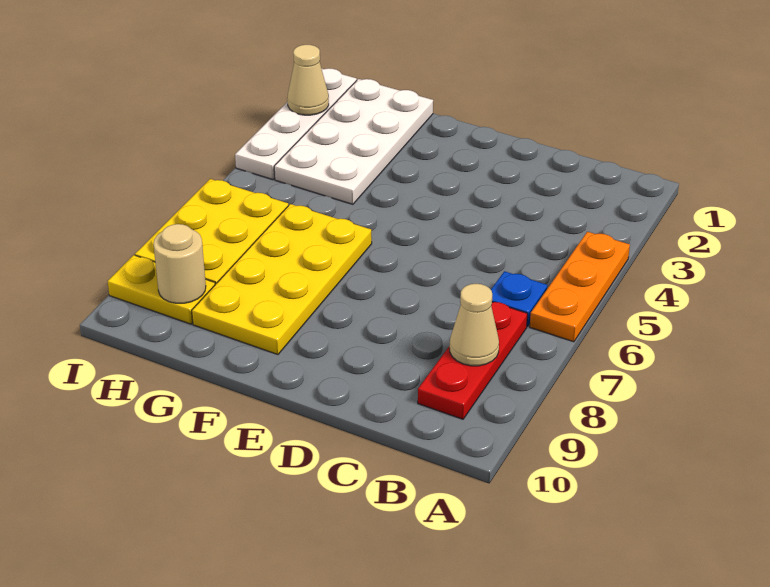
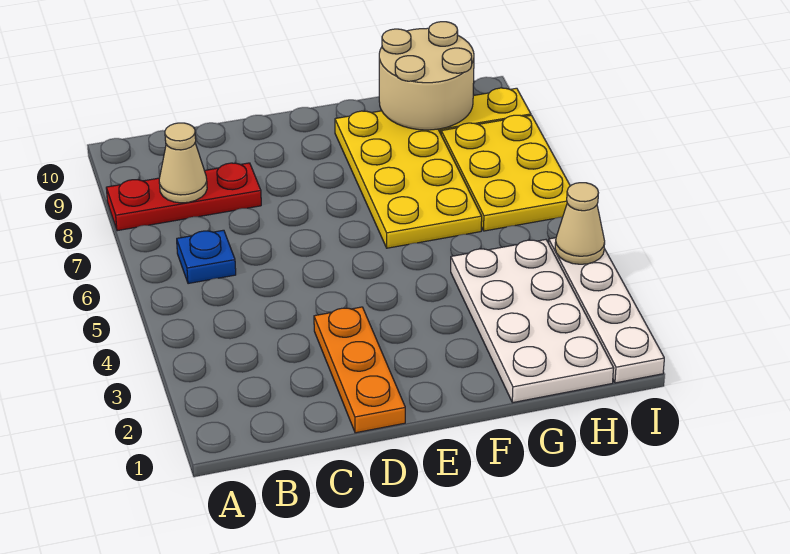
orange 1x3 plate [530,232,630,342] -> orange 1x3 plate moved to [314,307,405,433]
red 1x3 plate [418,302,527,419] -> red 1x3 plate turned to [106,163,261,231]
tan 1x1 round brick [153,224,206,303] -> tan 2x2 round brick [379,22,474,130]
tan 1x1 cone [287,45,329,115] -> tan 1x1 cone moved to [555,183,605,264]

